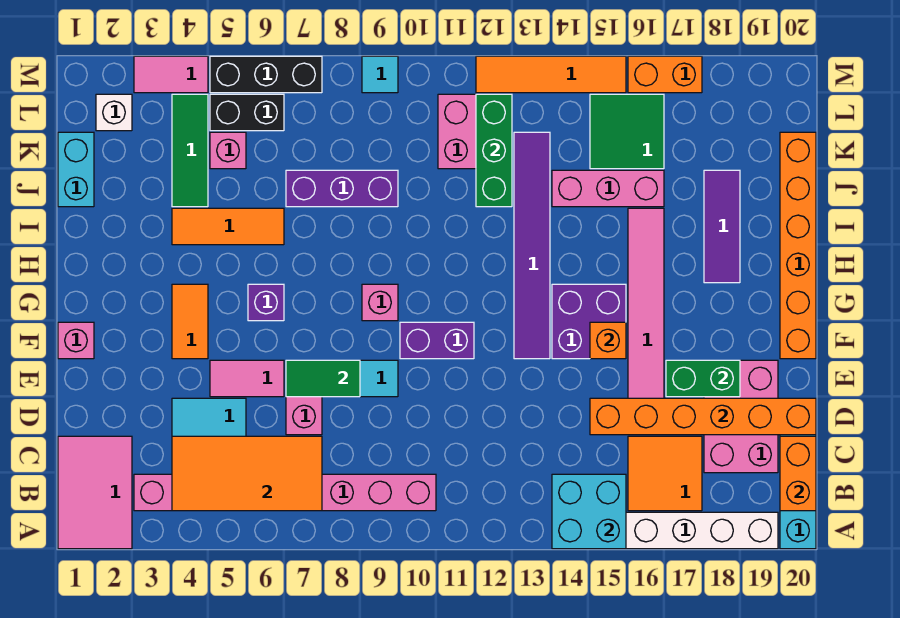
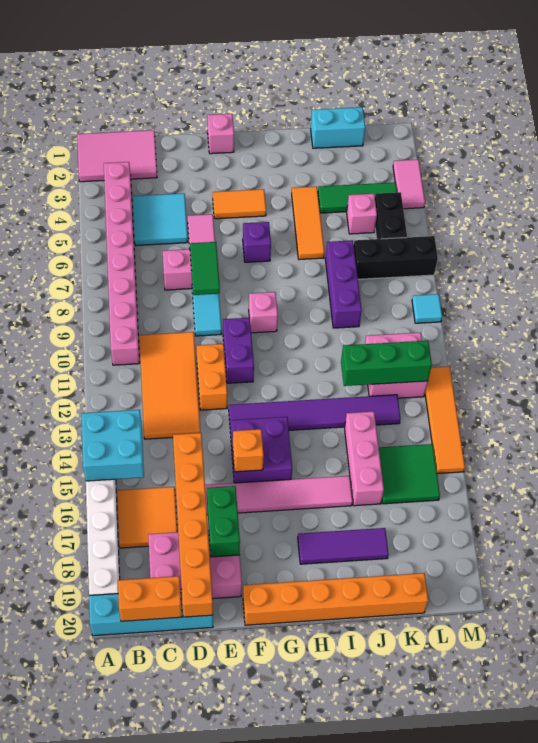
orange 2x4 tile [172,436,322,511] -> orange 2x4 tile moved to [139,332,200,439]
white 1x1 brick [96,94,132,131] -> none
black 1x3 brick [210,56,322,93] -> black 1x3 brick turned to [354,236,438,279]
orange 1x2 brick [628,56,702,93] -> orange 1x2 brick moved to [197,344,227,410]

